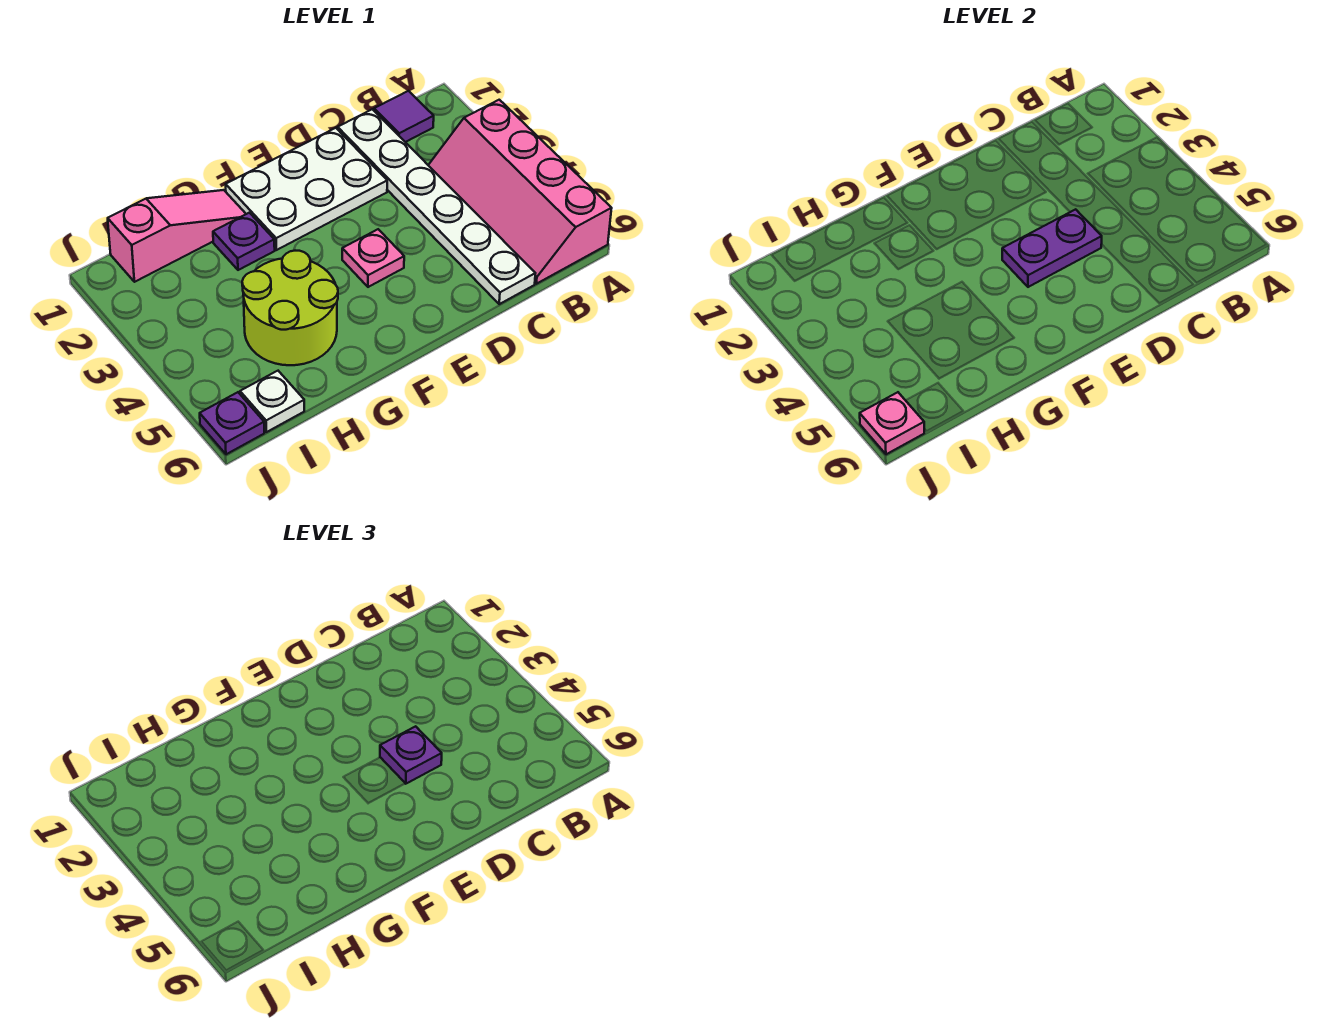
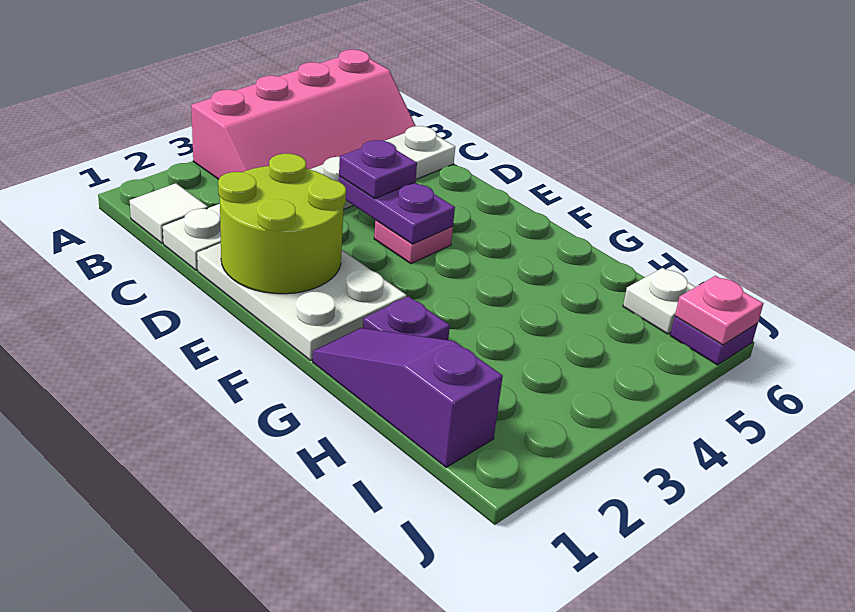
purple 1x1 tile [374,91,434,142] -> white 1x1 tile [130,183,208,243]
pink 1x3 slope [108,190,246,282] -> purple 1x3 slope [313,328,503,467]
lime 2x2 round brick [242,250,338,365] -> lime 2x2 round brick moved to [218,154,346,294]

